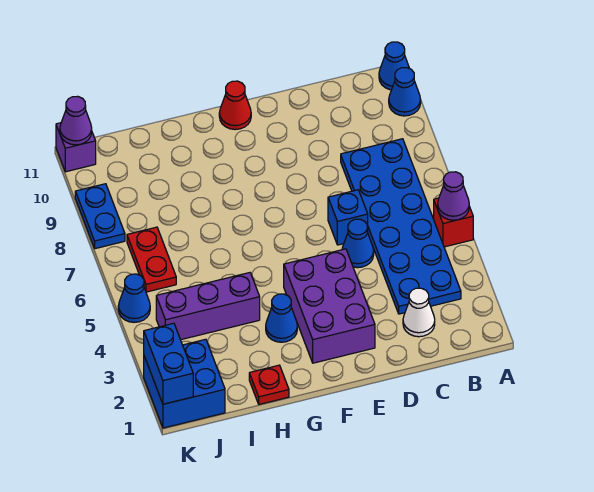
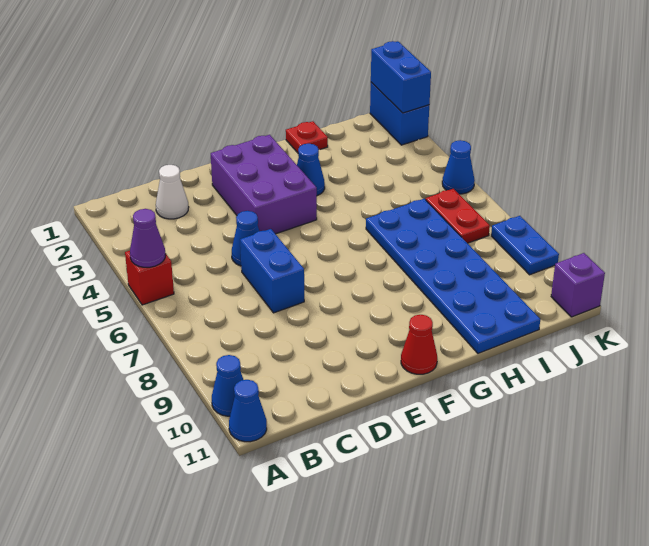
blue 2x6 plate [341,139,461,314] -> blue 2x6 plate moved to [366,199,540,353]
blue 1x1 brick [328,190,368,245] -> blue 1x2 brick [240,229,304,313]
purple 1x3 brick [156,273,260,340] -> none
blue 2x2 brick [144,339,225,428] -> blue 1x2 brick [370,82,429,145]
purple 1x1 cone [60,96,92,145] -> none

